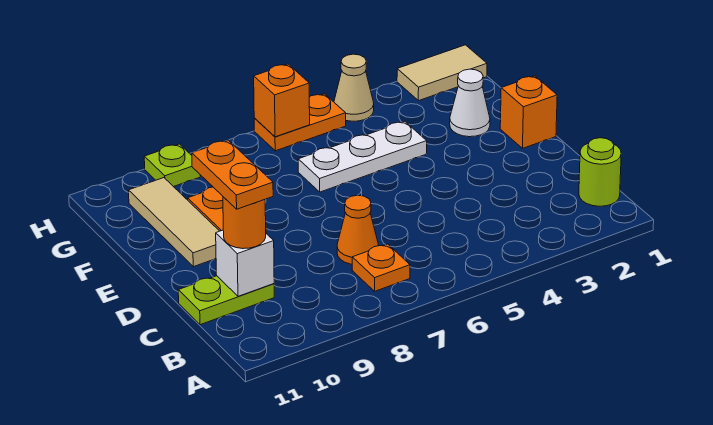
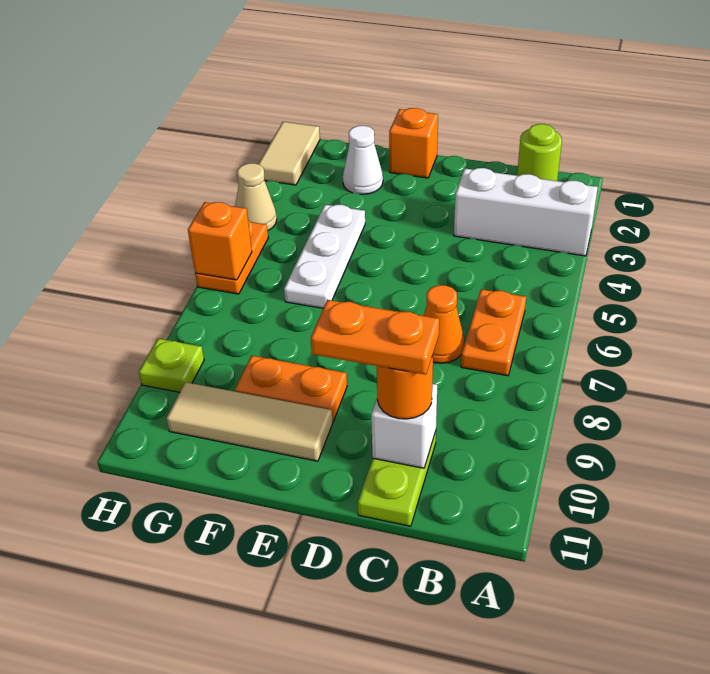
none -> white 1x3 brick [454,168,598,256]
orange 1x1 plate [352,244,410,291] -> orange 1x2 plate [461,289,526,376]

